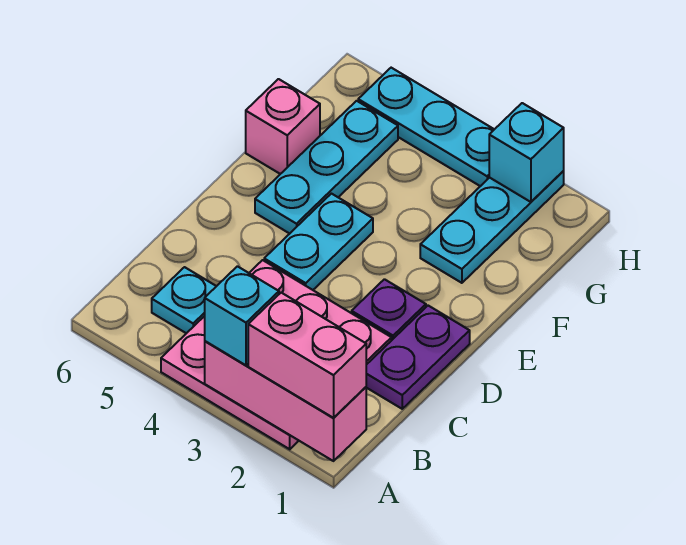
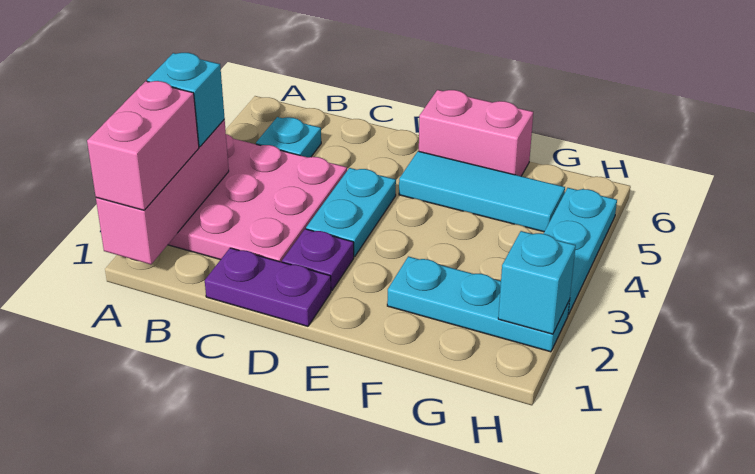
cyan 1x2 plate [264,194,373,290] -> cyan 1x2 plate turned to [306,168,396,257]
cyan 1x3 plate [255,101,398,234] -> cyan 1x3 tile [399,151,565,232]
pink 1x1 brick [246,79,320,174] -> pink 1x2 brick [419,90,533,176]

